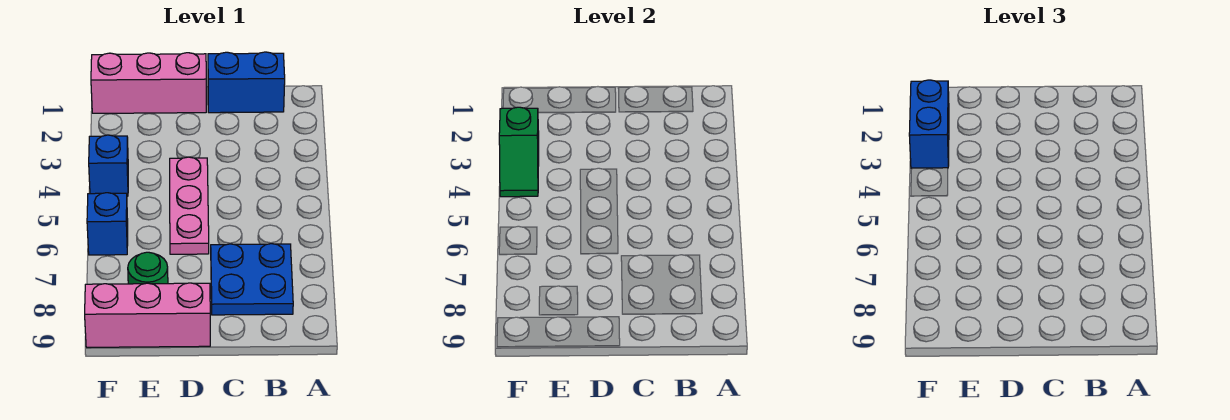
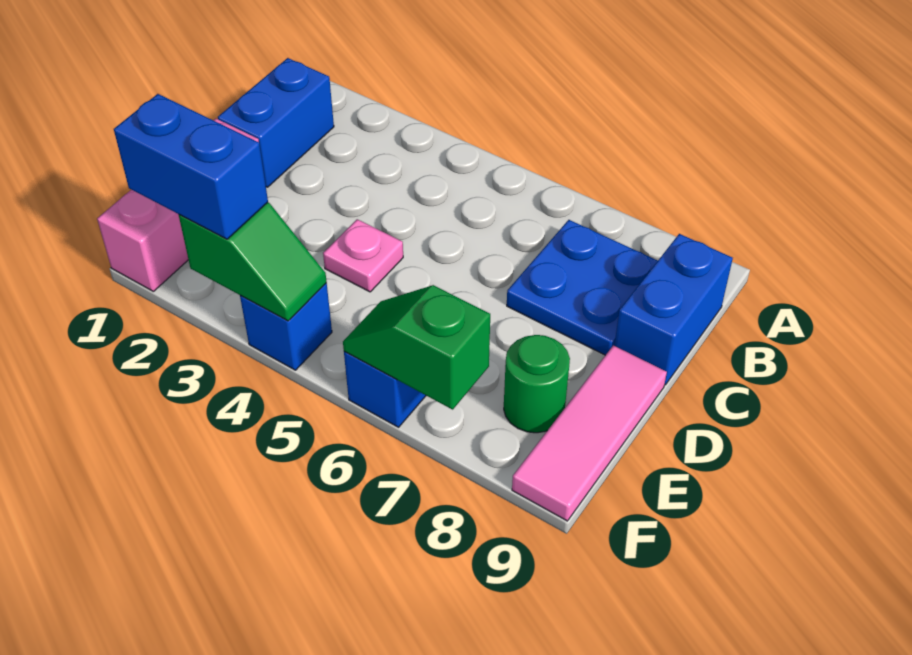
none -> blue 1x2 brick [614,234,733,385]
pink 1x3 plate [170,157,209,254] -> pink 1x1 plate [323,219,403,292]
pink 1x3 brick [85,283,210,347] -> pink 1x3 tile [512,345,667,521]
none -> green 1x2 slope [343,285,490,409]

